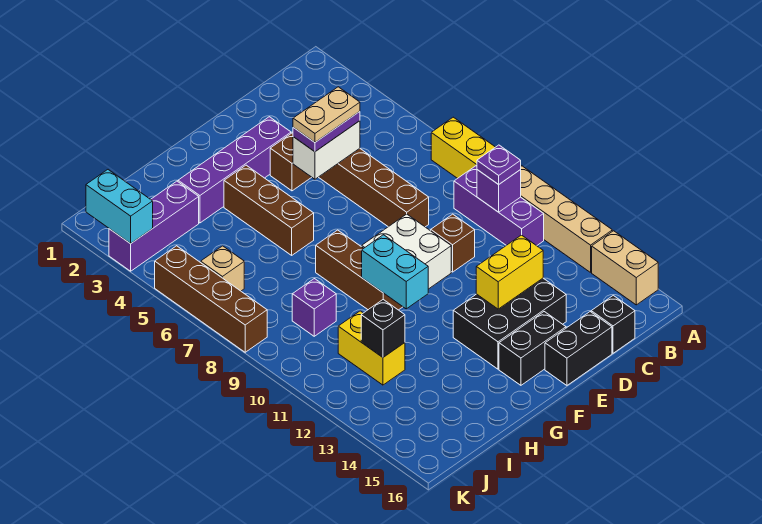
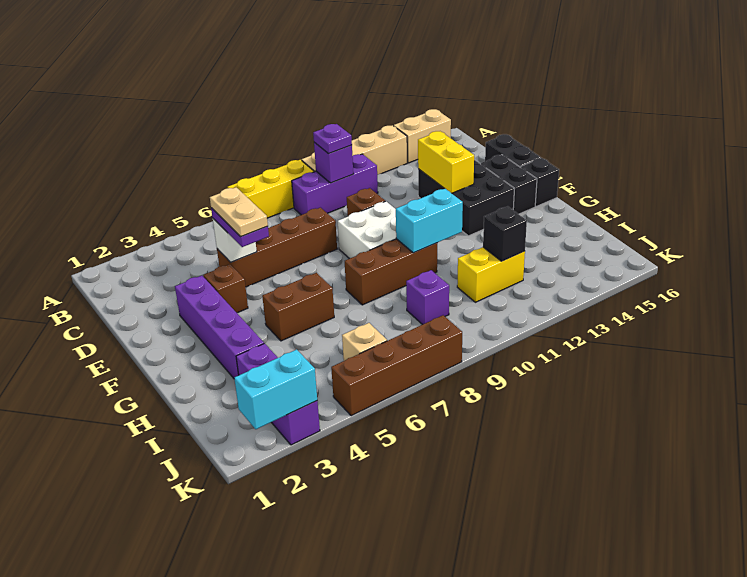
black 1x1 brick [591,295,635,353] -> black 1x1 brick moved to [521,158,559,206]
white 1x2 brick [293,121,360,179] -> white 1x1 brick [213,219,257,262]
brown 1x3 brick [224,165,314,255] -> brown 1x2 brick [262,273,334,341]

